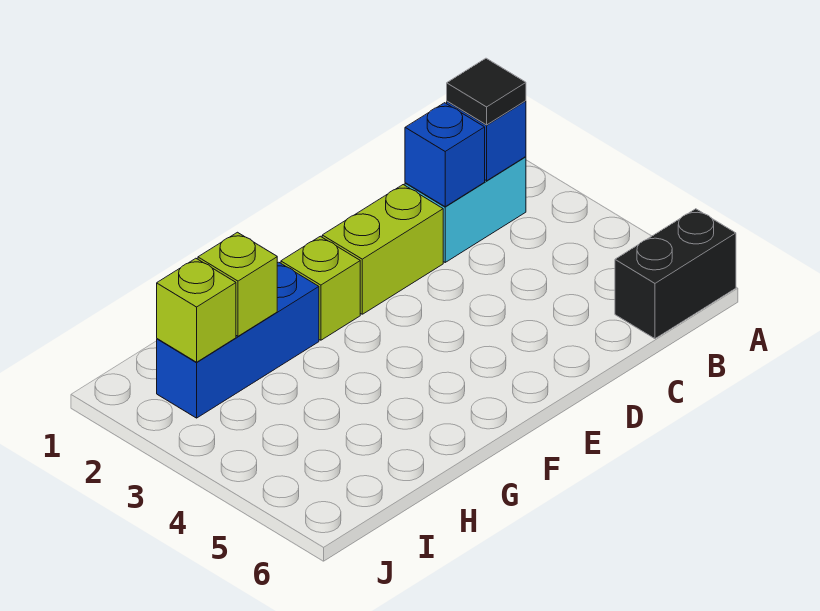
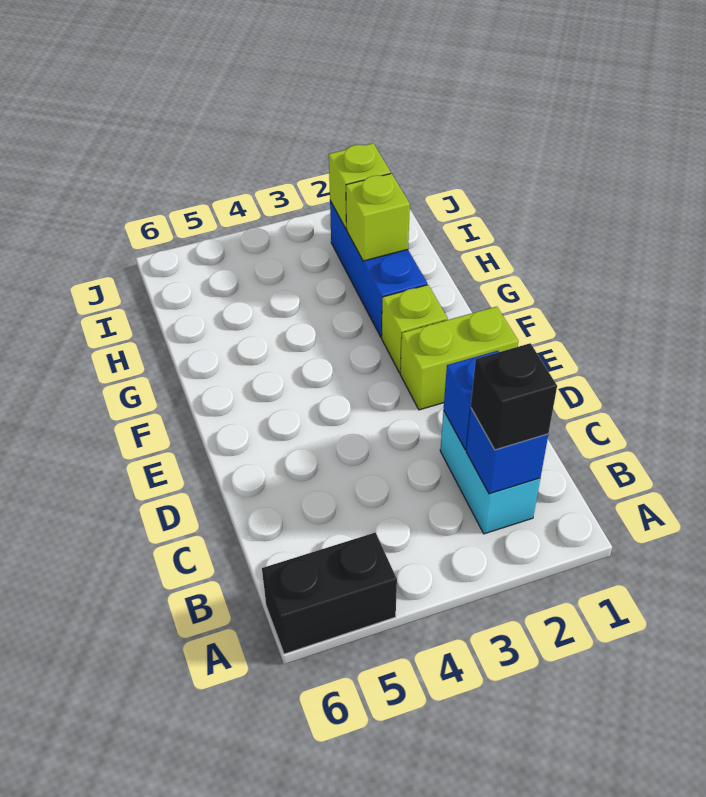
black 1x2 brick [615,209,736,339] -> black 1x2 brick turned to [262,532,397,654]
black 1x1 tile [447,58,526,125] -> black 1x1 brick [471,343,557,450]
lime 1x2 brick [322,185,443,314] -> lime 1x2 brick turned to [400,307,518,410]

